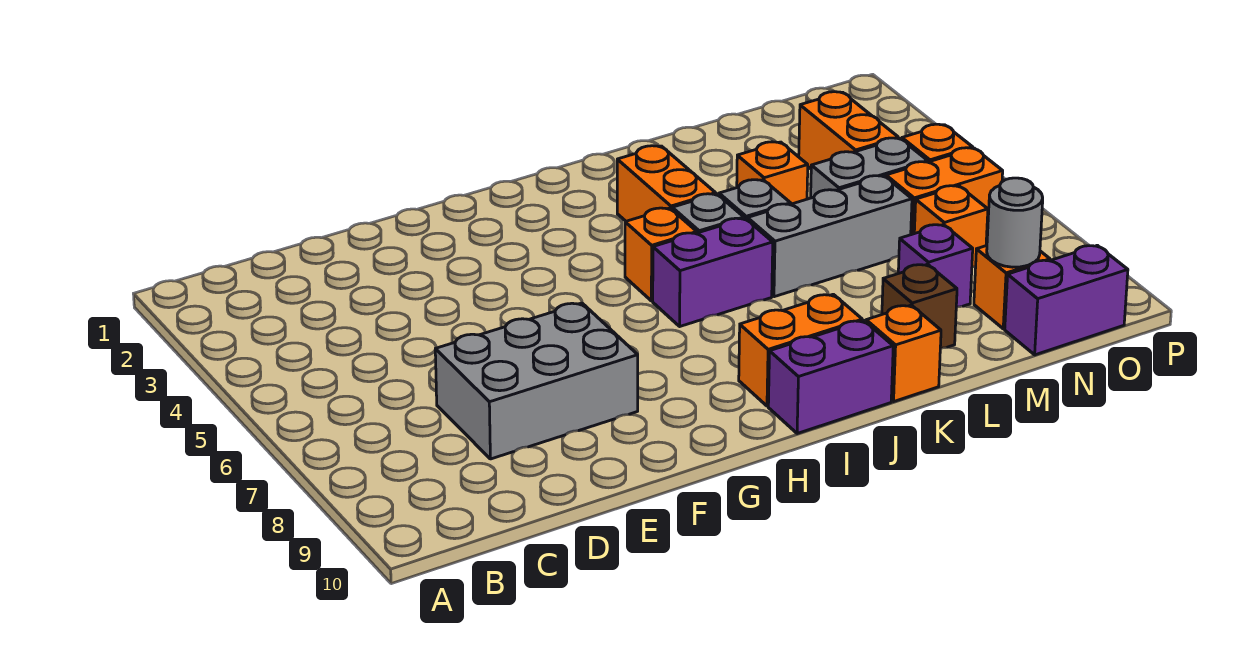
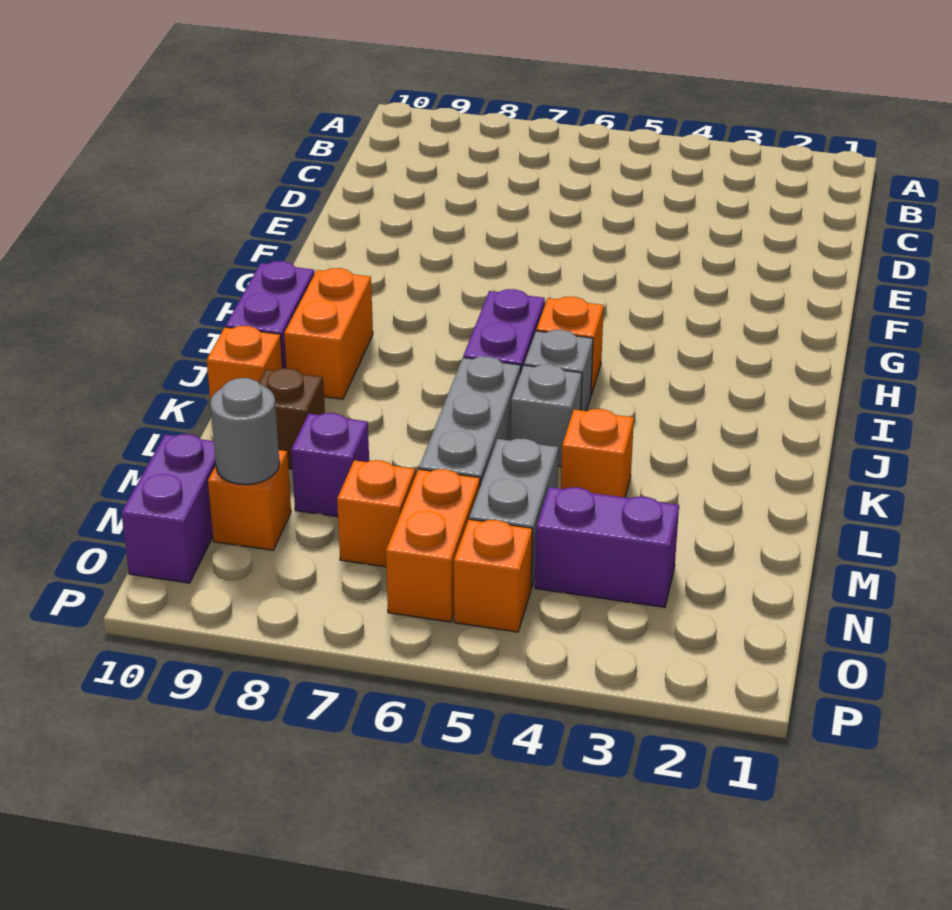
grey 2x3 brick [435,303,638,459] -> none
orange 1x2 brick [617,146,715,221] -> none
orange 1x2 brick [799,92,898,169] -> purple 1x2 brick [535,487,679,607]

